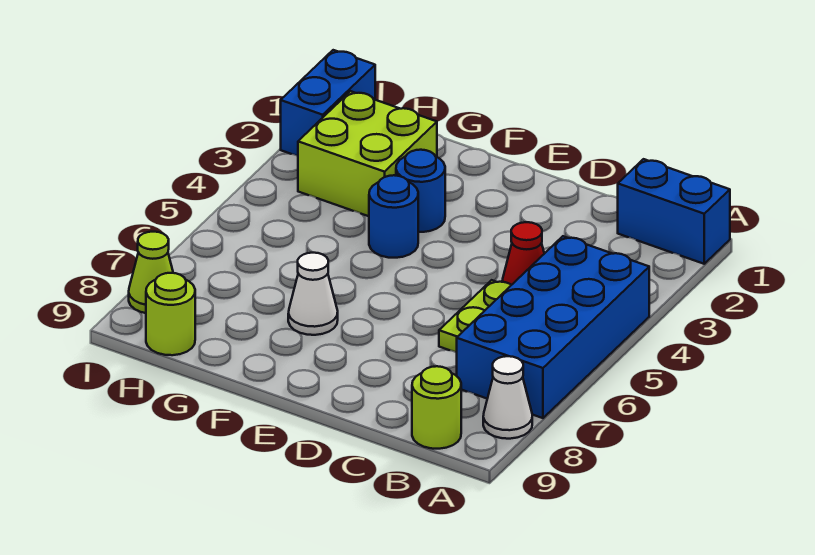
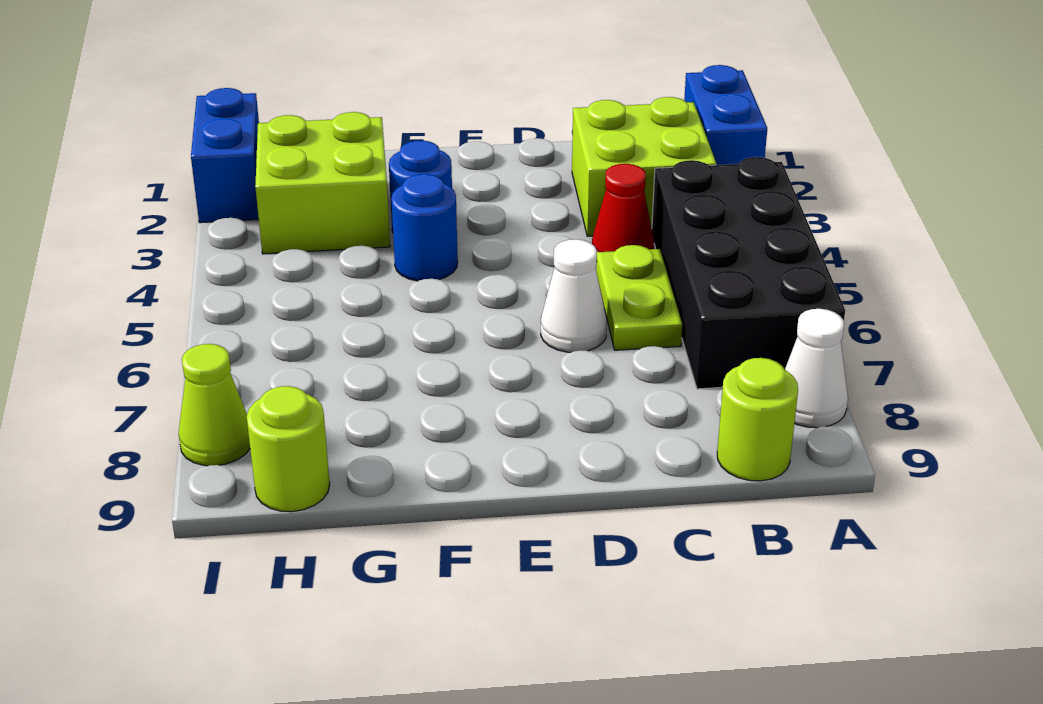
blue 1x2 brick [618,159,730,264] -> blue 1x2 brick turned to [684,65,767,165]
blue 2x4 brick [457,236,649,418] -> black 2x4 brick [652,157,845,389]
none -> lime 2x2 brick [572,97,716,236]
white 1x1 cone [288,253,338,335] -> white 1x1 cone moved to [541,239,607,352]

